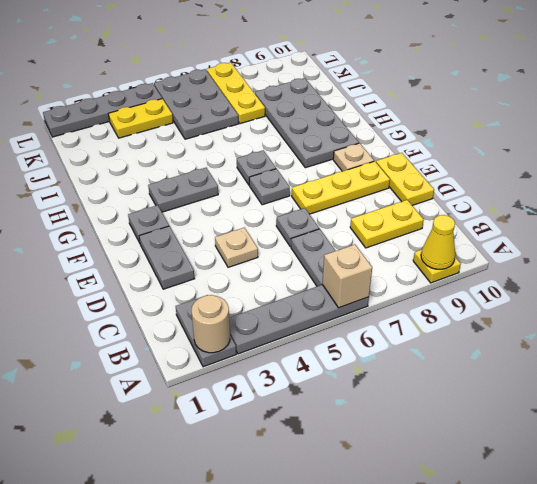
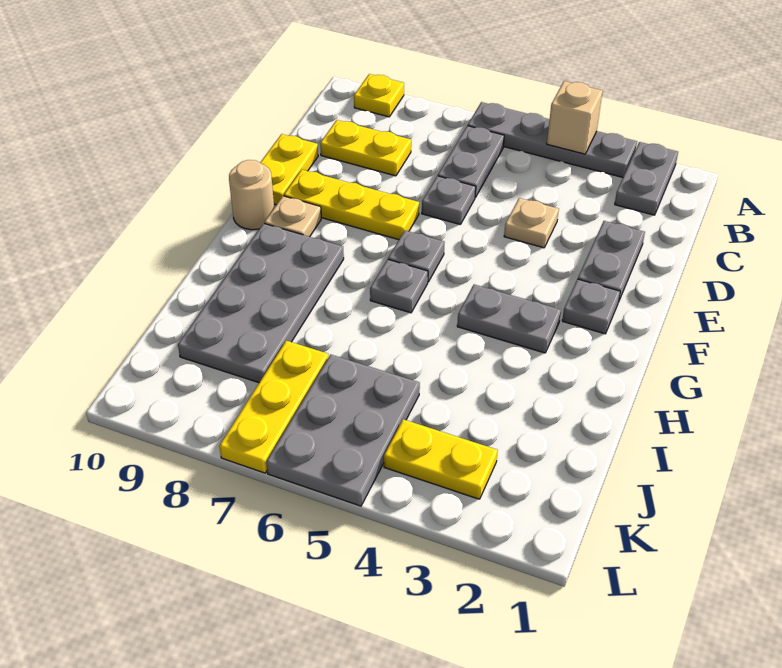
tan 1x1 round brick [191,295,230,353] -> tan 1x1 round brick moved to [229,160,274,230]
tan 1x1 brick [322,244,372,308] -> tan 1x1 brick moved to [547,81,603,154]
yellow 1x1 cone [421,215,455,269] -> none
grey 1x4 plate [43,83,162,137] -> none

